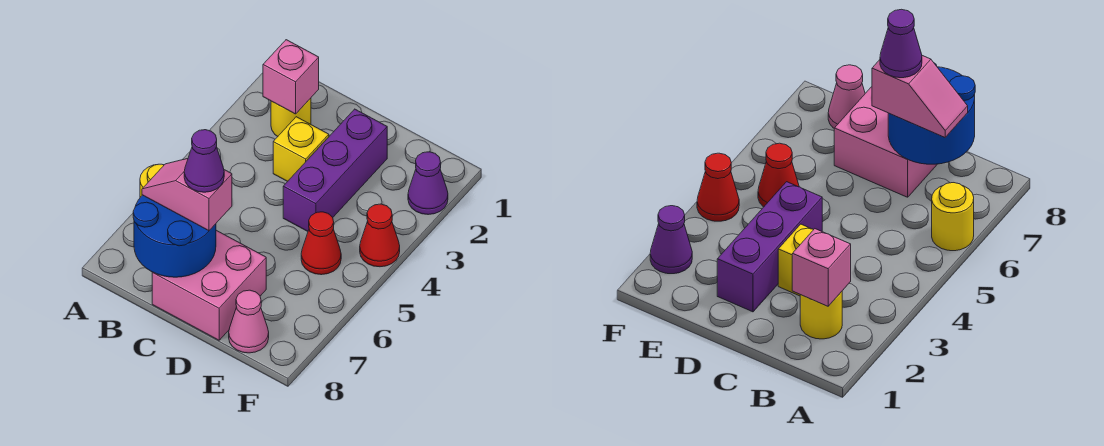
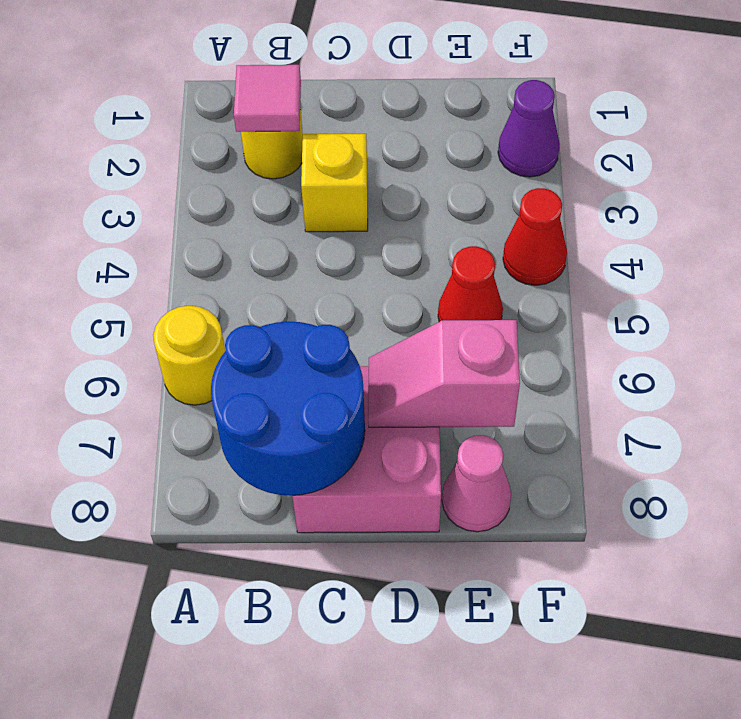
pink 1x1 brick [263,40,319,114] -> pink 1x1 tile [234,65,301,132]
pink 1x2 slope [142,159,232,231] -> pink 1x2 slope moved to [368,320,520,427]
purple 1x1 cone [184,130,224,192] -> none
purple 1x3 brick [283,109,387,231] -> none

